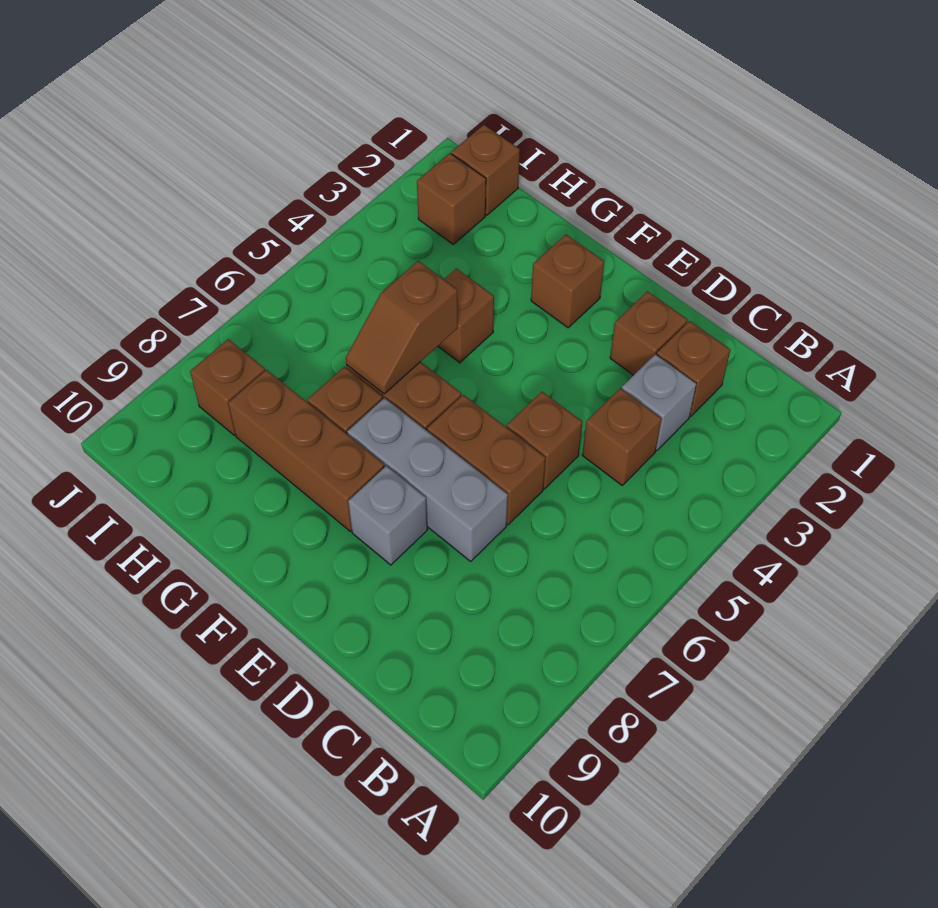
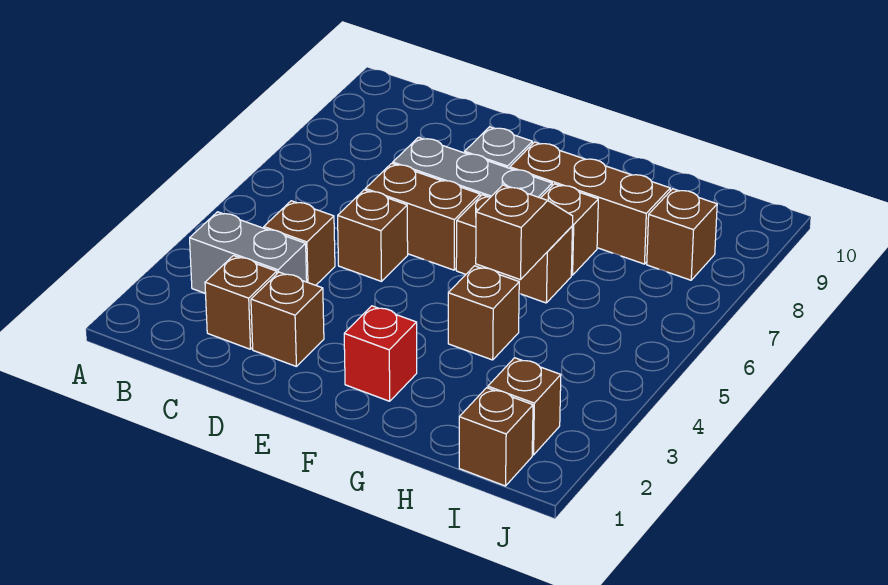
grey 1x1 brick [622,354,696,451] -> grey 1x2 brick [190,212,307,294]
brown 1x1 brick [531,235,604,328] -> red 1x1 brick [344,306,417,401]

